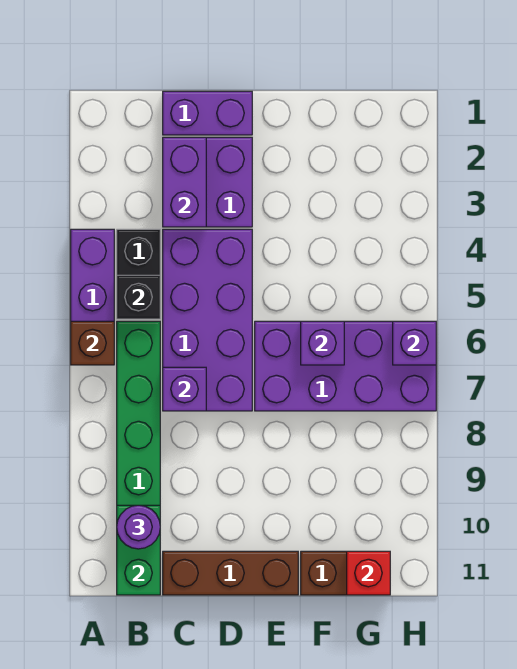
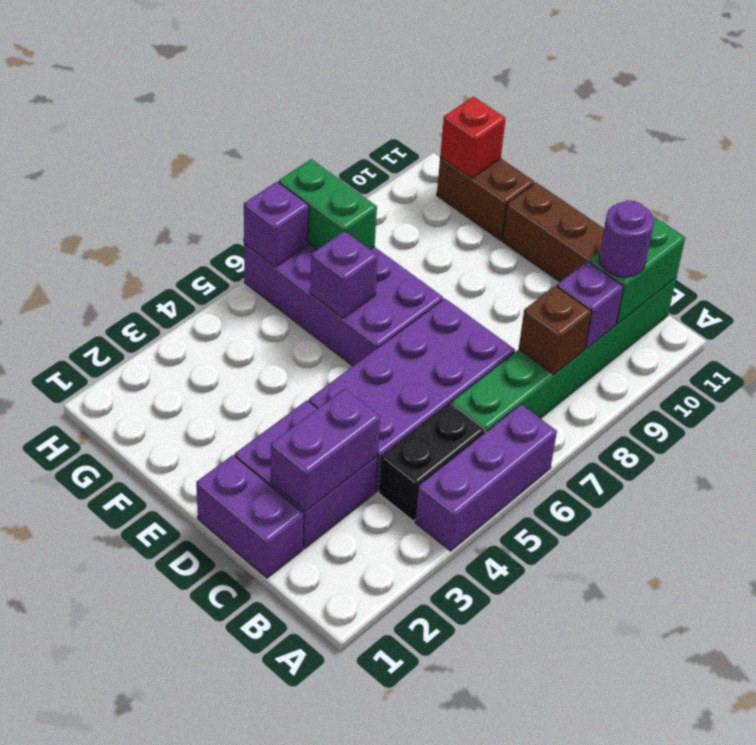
brown 1x1 brick [71,321,114,365] -> brown 1x1 brick moved to [519,286,591,375]
black 1x1 brick [117,275,160,319] -> none
purple 1x1 brick [163,367,206,411] -> purple 1x1 brick moved to [557,261,624,349]
none -> green 1x2 brick [279,159,377,250]

